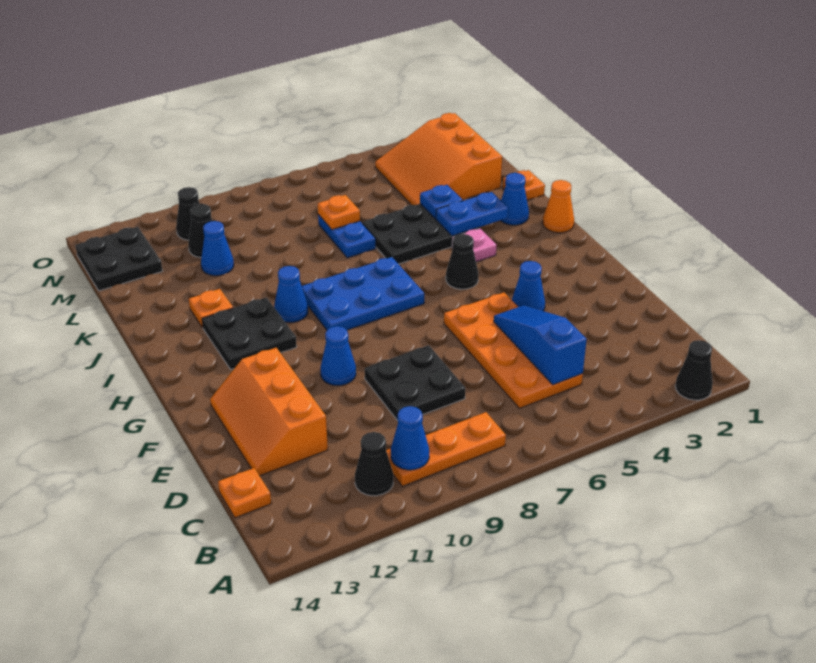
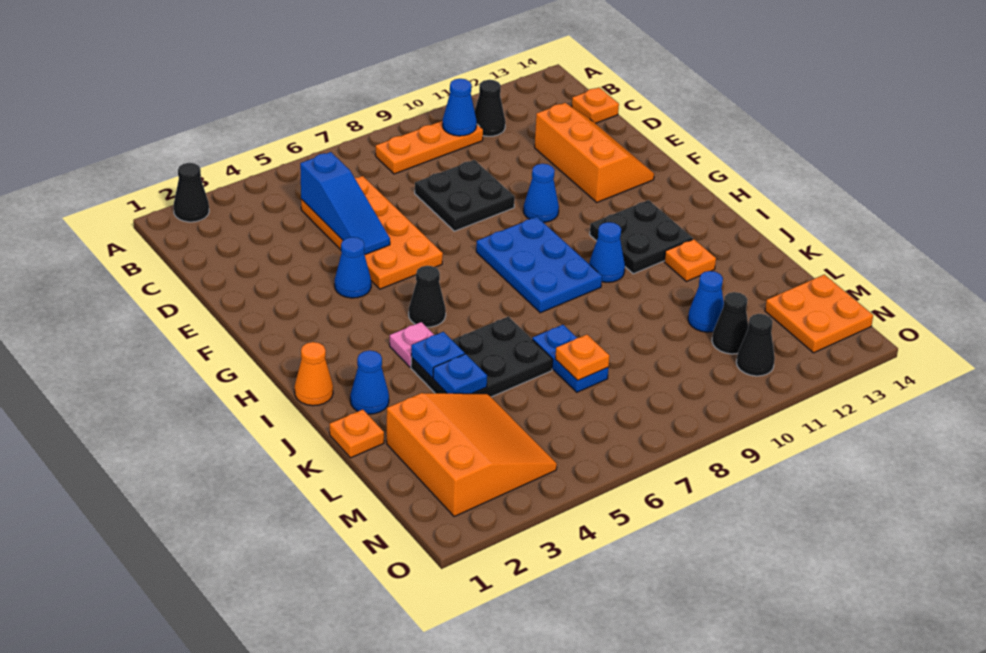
blue 2x3 plate [302,257,424,330] -> blue 2x3 plate turned to [476,217,602,313]
blue 1x2 plate [436,192,508,236] -> blue 1x1 plate [411,332,465,378]
black 2x2 plate [75,227,162,291] -> orange 2x2 plate [765,274,873,353]

